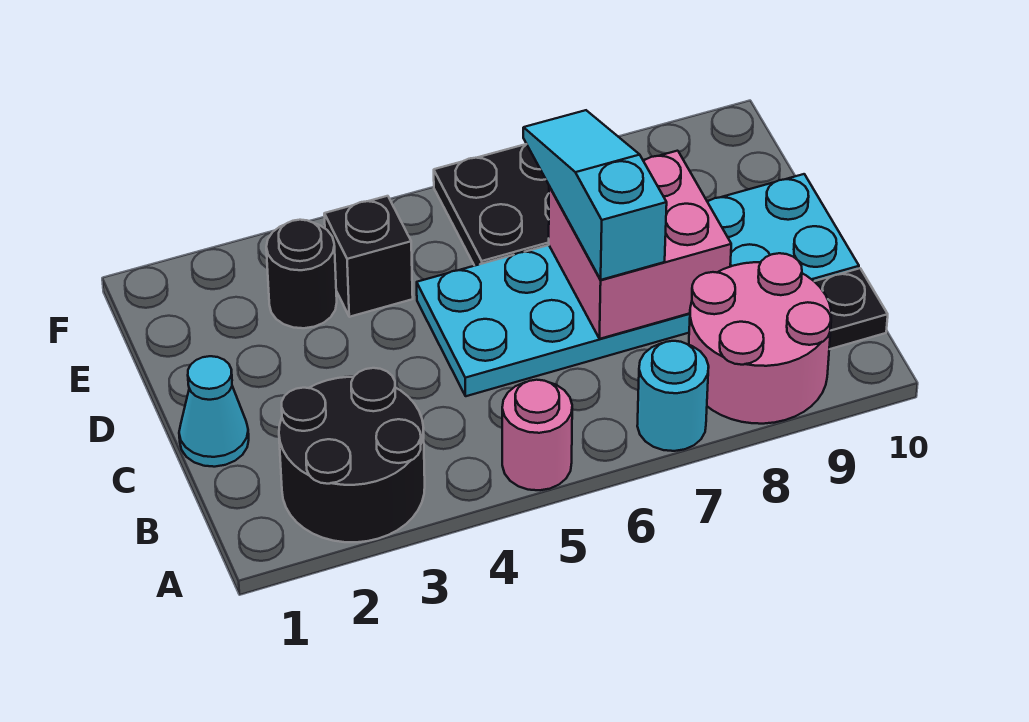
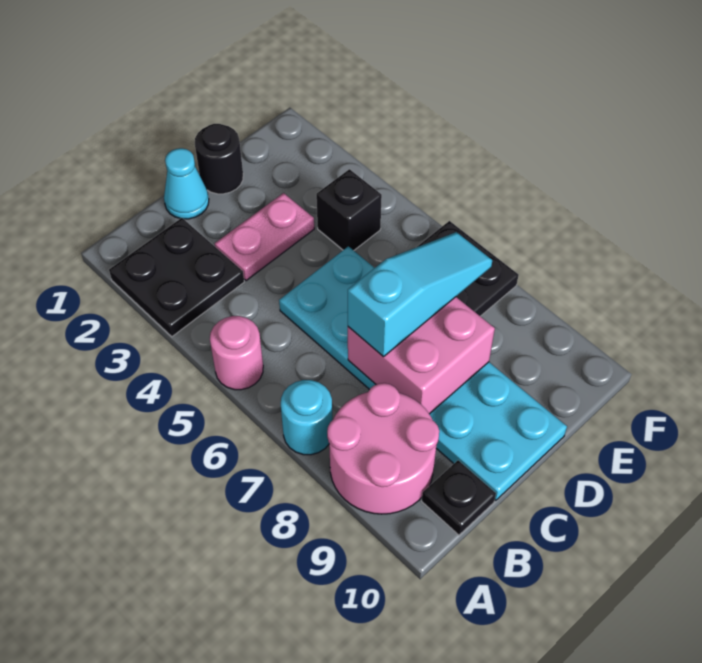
black 2x2 round brick [279,368,425,542] -> black 2x2 plate [109,218,244,337]
none -> pink 1x2 plate [215,193,314,281]
black 1x1 round brick [266,220,337,328] -> black 1x1 round brick moved to [195,124,243,194]

